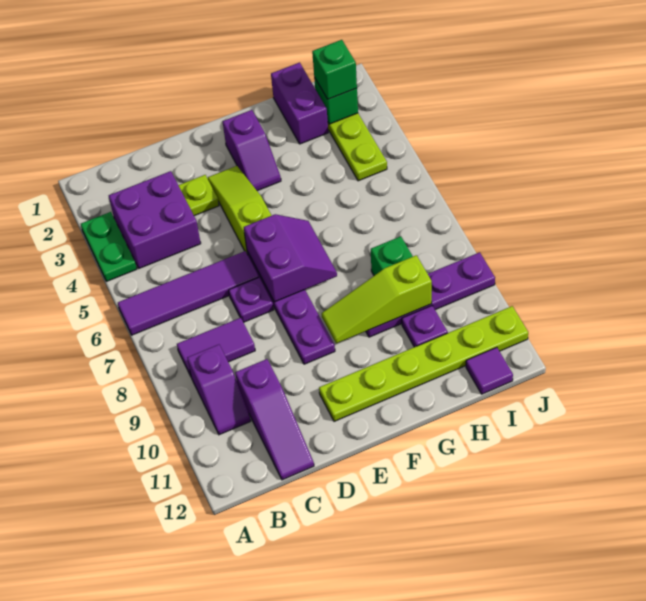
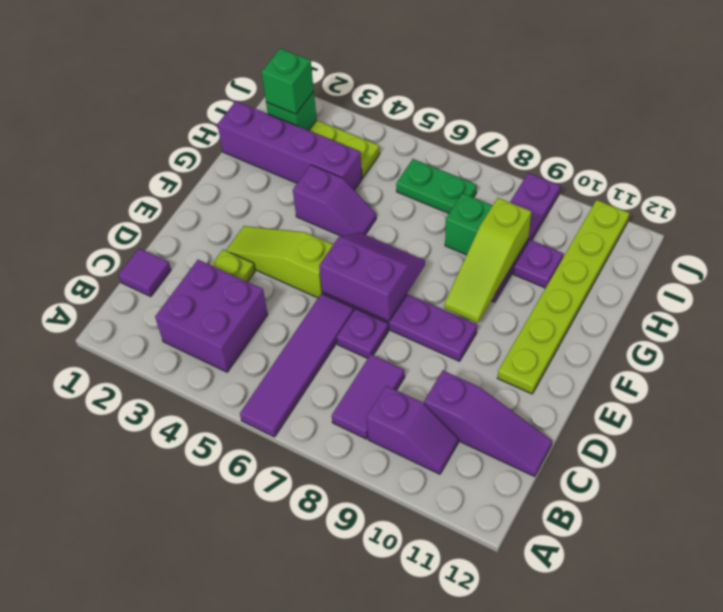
green 1x2 plate [81,212,137,281] -> green 1x2 plate moved to [396,159,477,213]
purple 1x2 slope [222,110,281,191] -> purple 1x2 slope moved to [293,165,376,236]
purple 1x2 brick [271,62,328,144] -> purple 1x4 brick [217,101,362,190]
purple 1x1 tile [466,347,513,394] -> purple 1x1 tile moved to [119,248,171,297]

